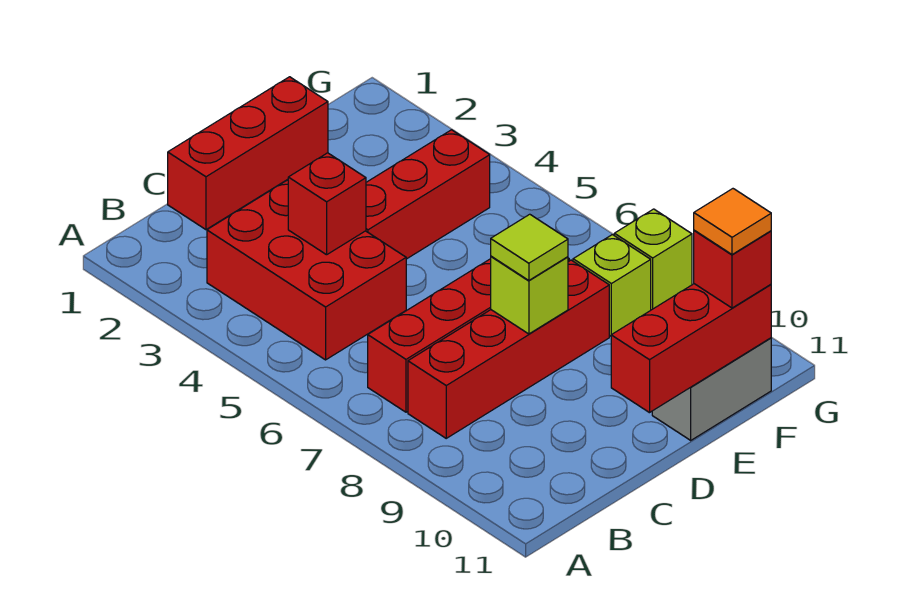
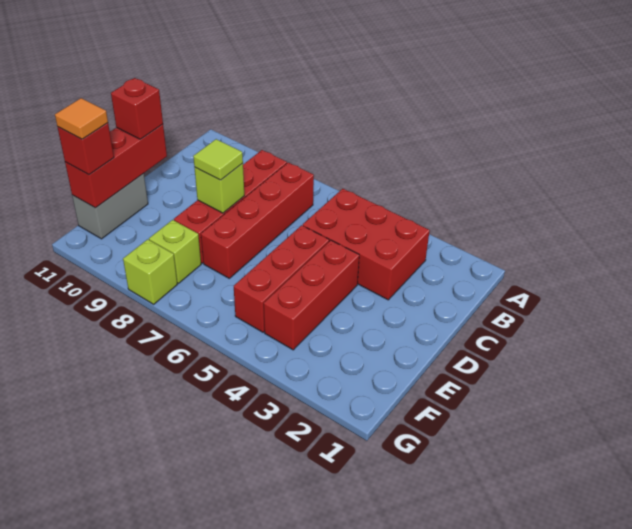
red 1x3 brick [168,77,328,230] -> red 1x3 brick moved to [234,225,329,332]
red 1x1 brick [288,153,366,255] -> red 1x1 brick moved to [111,78,163,139]

